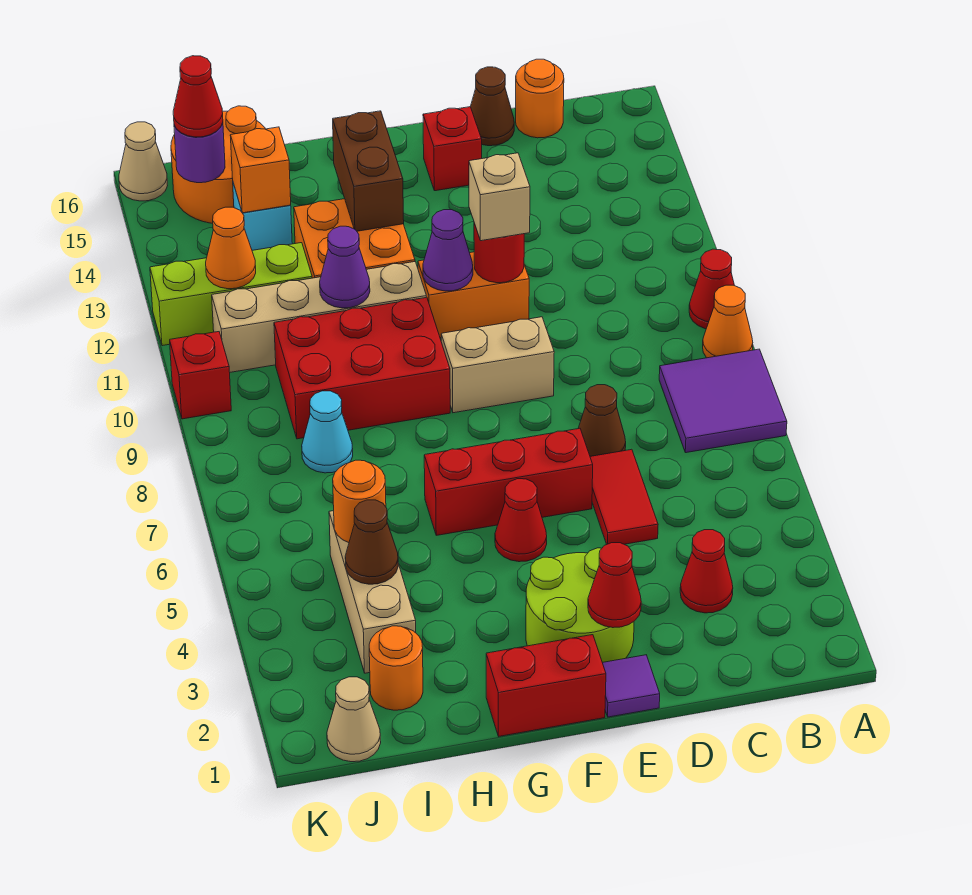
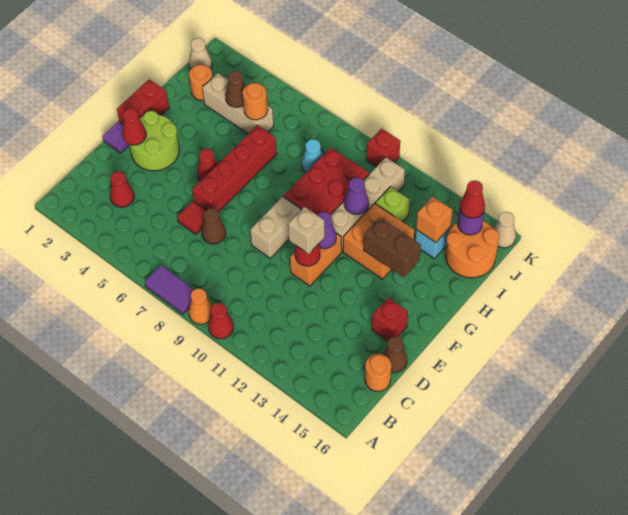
purple 2x2 tile [659,349,787,453] -> purple 1x2 tile [145,266,194,314]
red 1x2 tile [590,449,658,544] -> red 1x1 tile [177,201,206,234]
red 1x3 brick [424,428,593,535] -> red 1x4 brick [192,125,277,212]
lime 1x3 brick [150,243,312,346] -> lime 1x1 brick [375,187,410,222]
orange 1x1 cone [206,207,256,289] -> none

